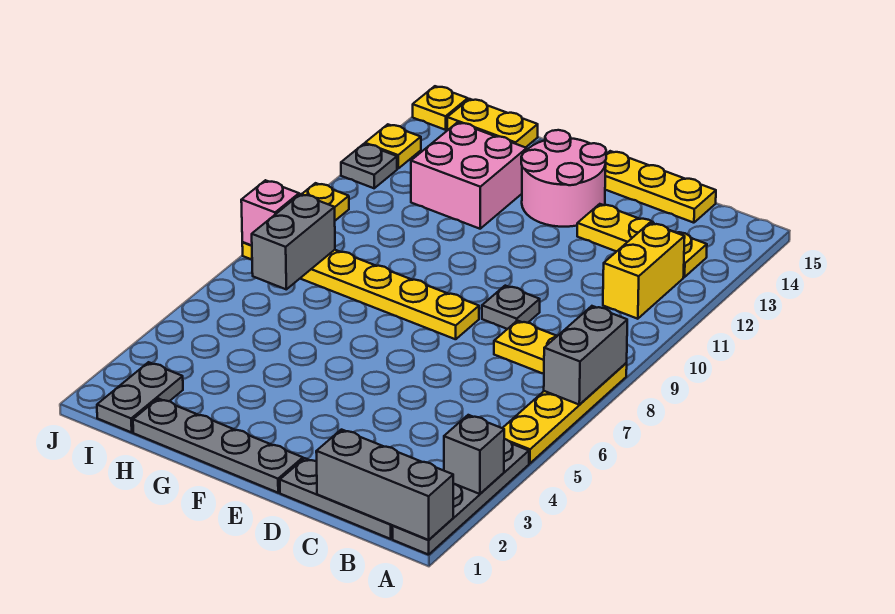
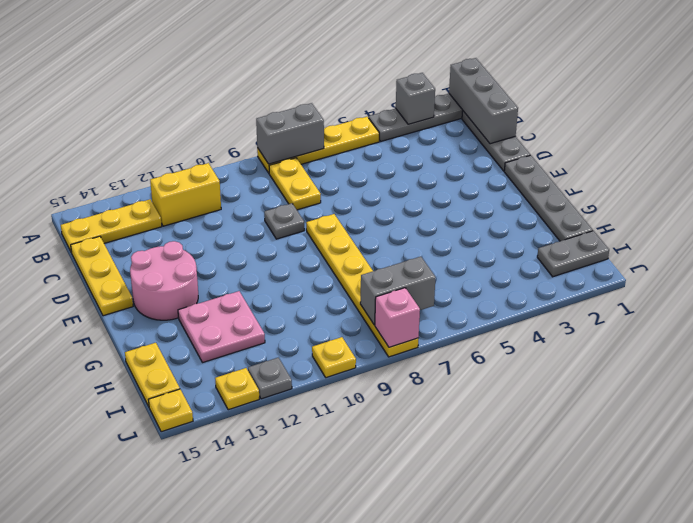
yellow 1x3 plate [577,204,707,277] -> yellow 1x3 plate turned to [61,199,162,253]
pink 2x2 brick [411,122,527,229] -> pink 2x2 plate [178,291,265,363]

